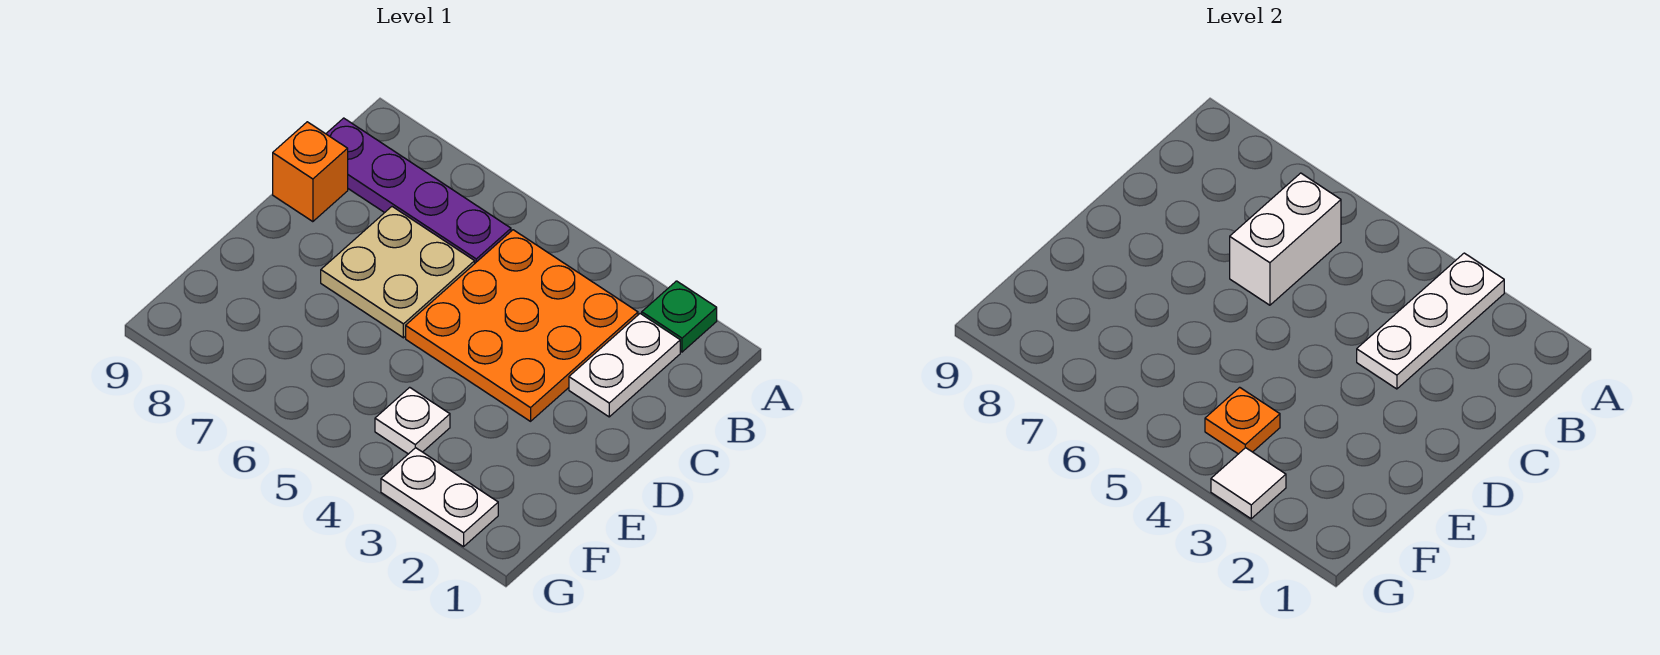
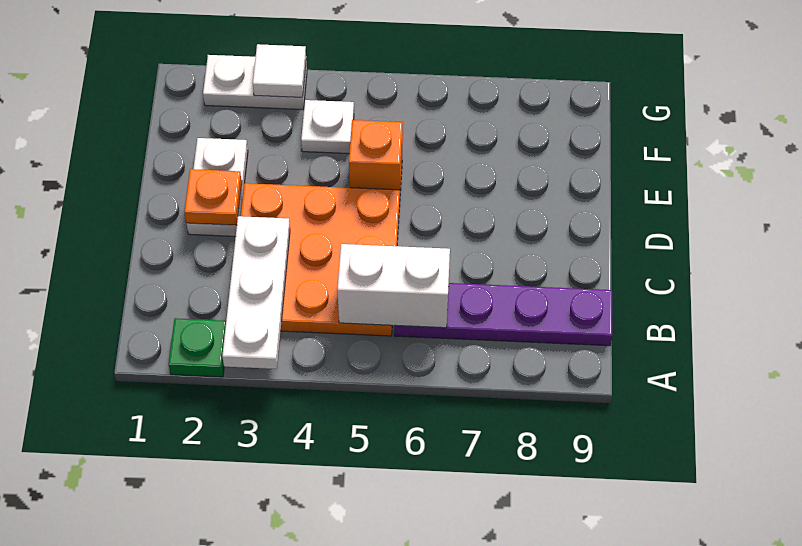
white 1x2 plate [569,314,680,417] -> white 1x2 plate moved to [186,138,248,236]
white 1x2 brick [1230,173,1341,305] -> white 1x2 brick turned to [337,244,450,328]
tan 2x2 plate [321,207,475,338] -> none
orange 1x1 brick [273,122,348,222] -> orange 1x1 brick moved to [349,120,403,191]
orange 1x1 plate [1205,387,1280,454] -> orange 1x1 plate moved to [184,169,242,225]

